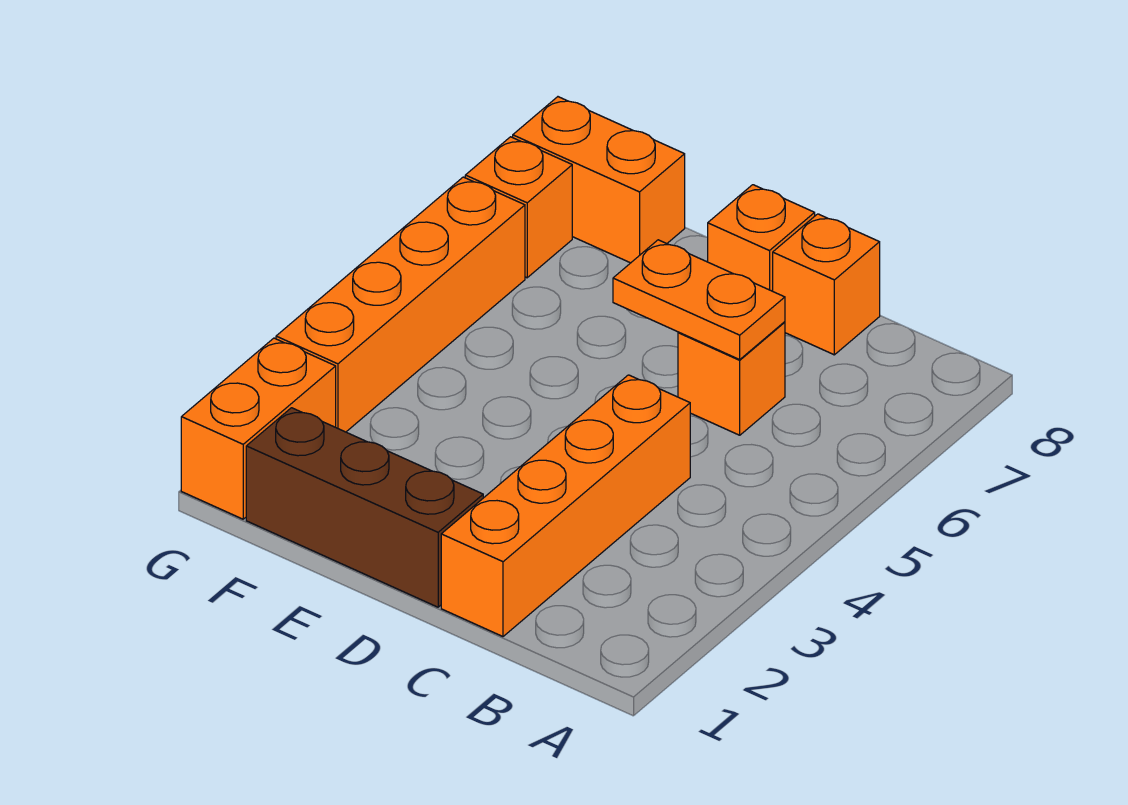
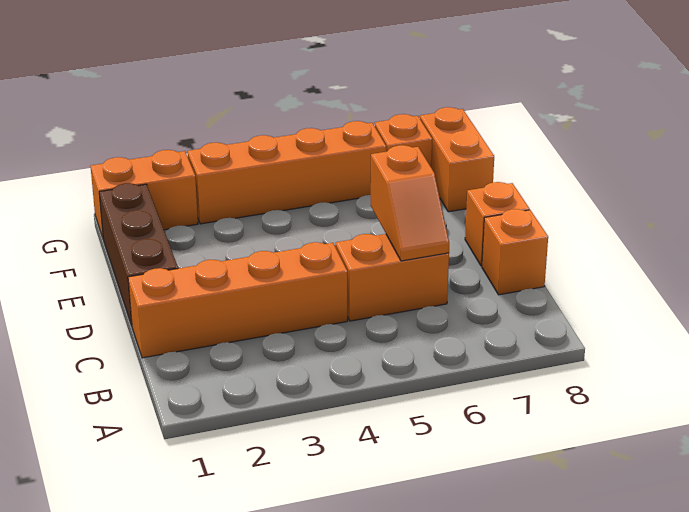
orange 1x1 brick [678,322,785,435] -> orange 1x2 brick [336,234,449,321]
orange 1x2 plate [613,240,785,359] -> orange 1x2 slope [371,145,449,261]

